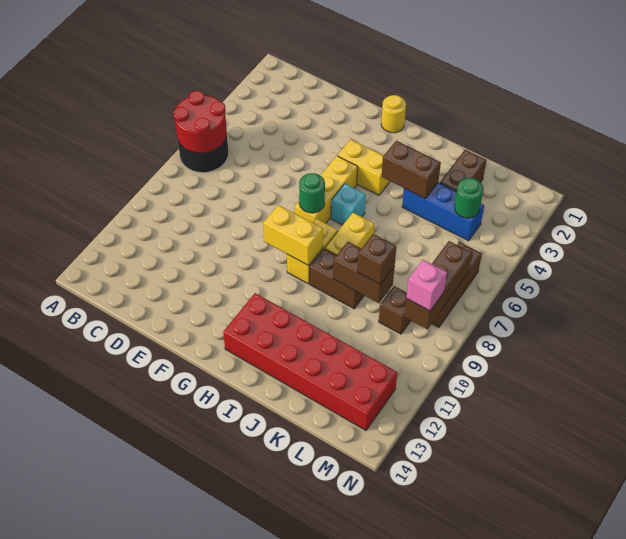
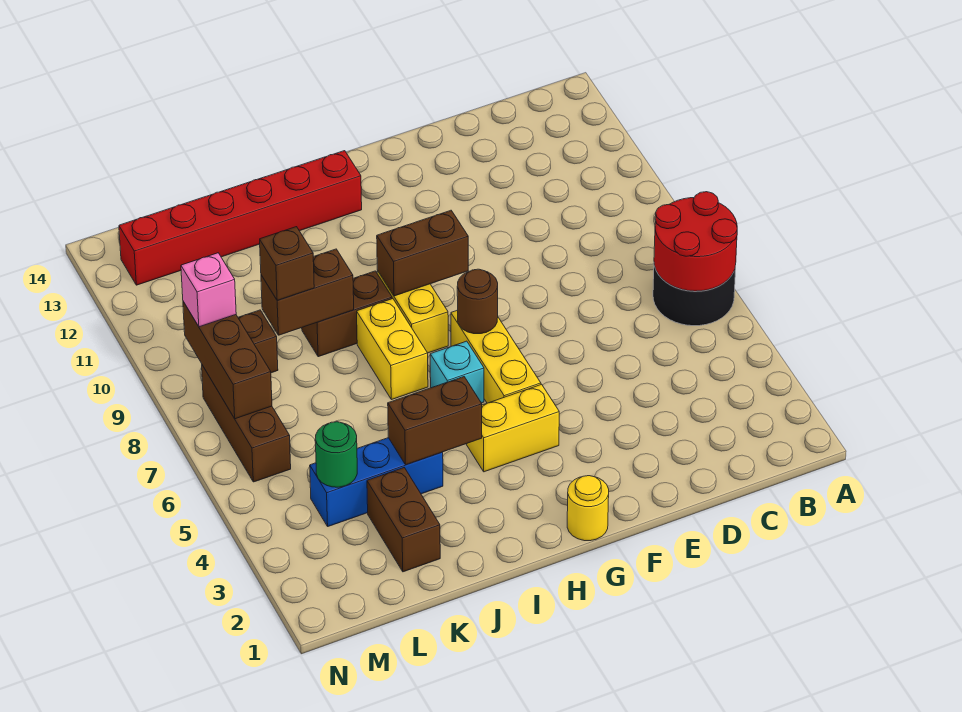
green 1x1 round brick [299,173,325,213] -> brown 1x1 round brick [457,269,498,334]
yellow 1x2 brick [263,205,323,266] -> brown 1x2 brick [377,210,468,296]
red 2x6 brick [223,293,397,430] -> red 1x6 brick [119,151,362,285]

